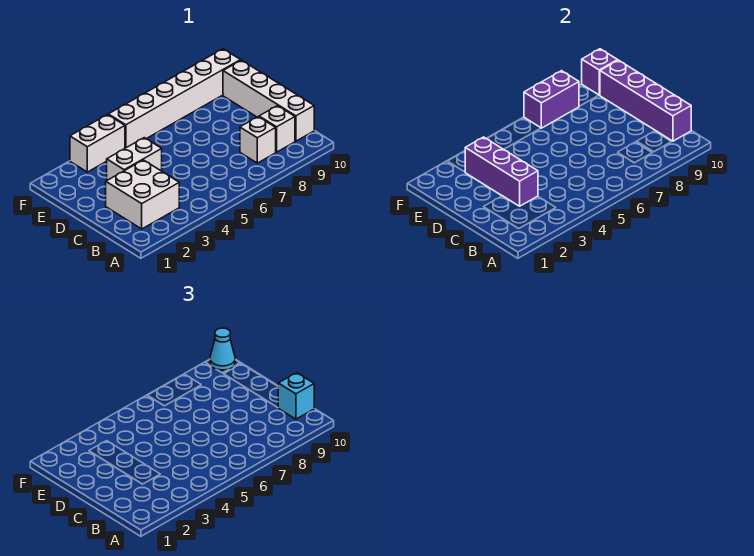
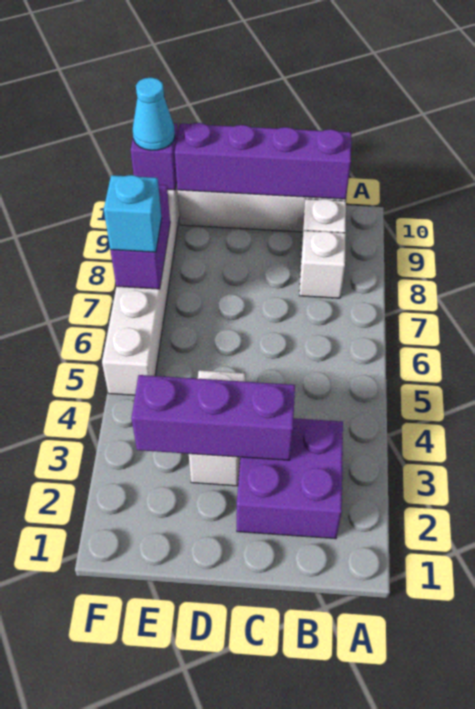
white 2x2 brick [106,160,179,229] -> purple 2x2 brick [237,418,343,539]
cyan 1x1 brick [278,373,314,419] -> cyan 1x1 brick moved to [104,175,162,252]
white 1x2 brick [70,115,125,172] -> none

